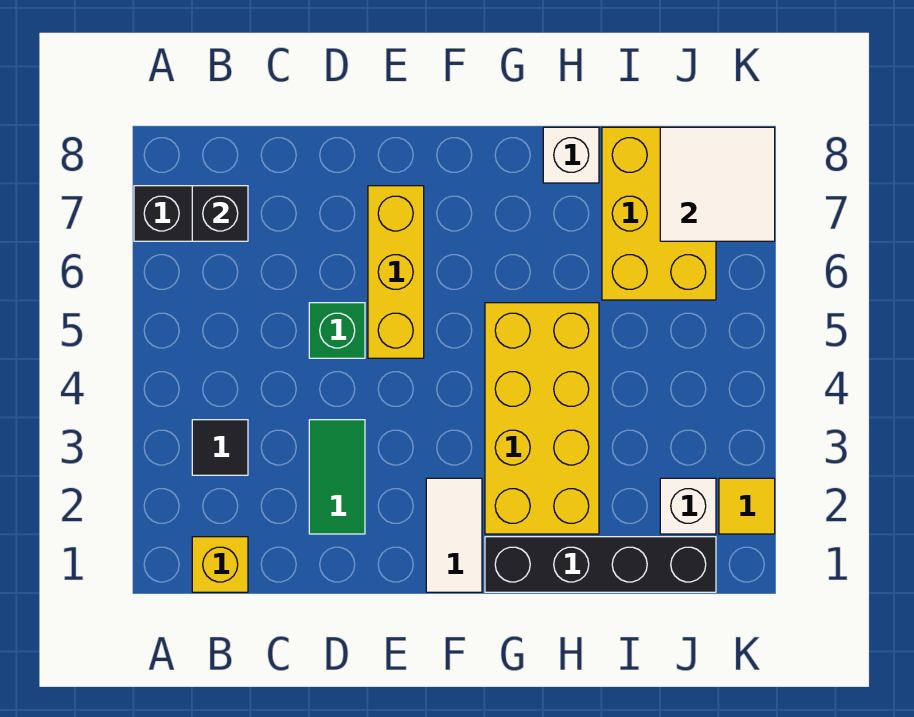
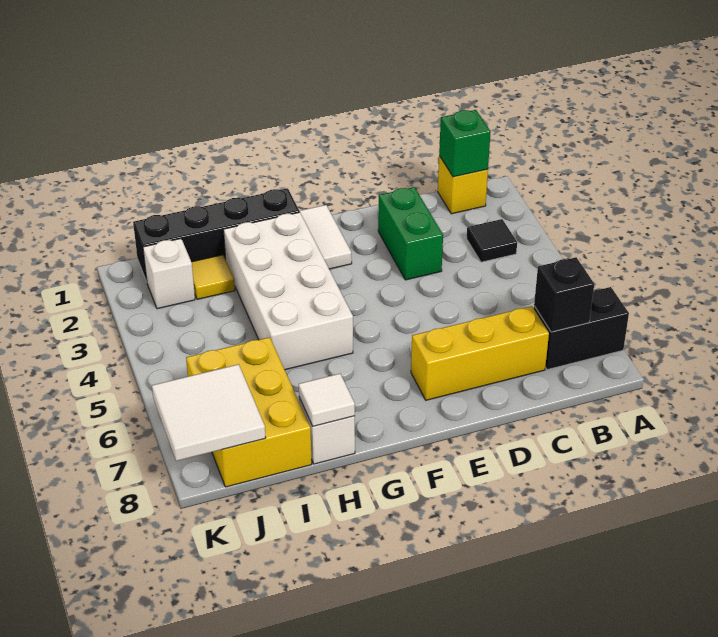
green 1x2 tile [309,420,365,534] -> green 1x2 brick [378,187,443,280]
green 1x1 brick [309,303,365,358] -> green 1x1 brick moved to [439,110,491,177]
yellow 1x3 brick [368,186,424,358] -> yellow 1x3 brick turned to [411,306,549,400]
yellow 2x4 brick [485,303,599,534] -> white 2x4 brick [223,212,353,370]
none -> white 1x1 tile [299,374,355,426]
yellow 1x1 tile [719,478,775,534] -> yellow 1x1 tile moved to [192,255,235,299]

